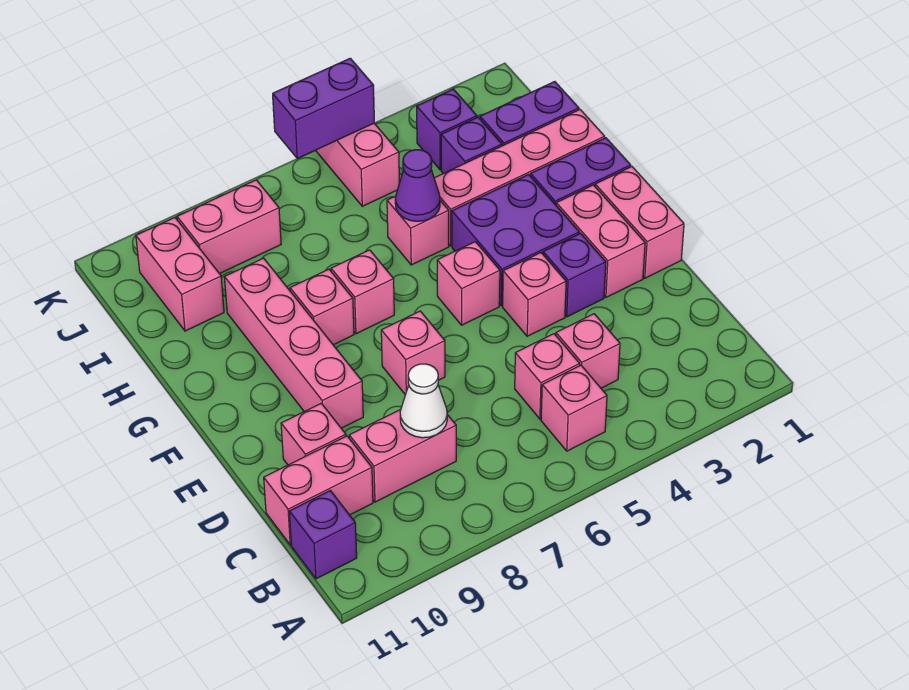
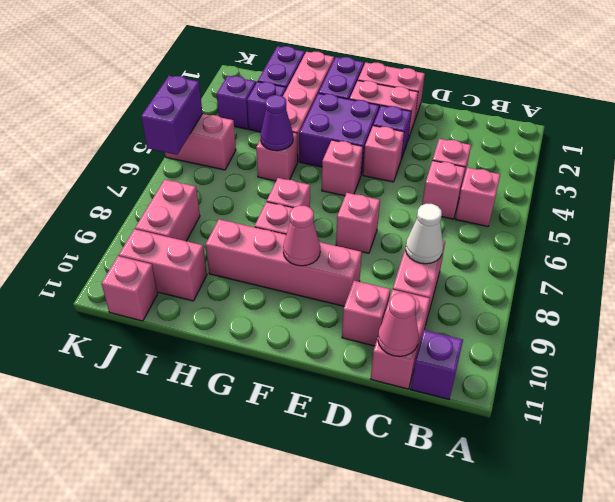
none -> pink 1x1 cone [378,293,419,356]
none -> pink 1x1 cone [283,205,320,266]
none -> pink 1x1 brick [101,256,158,321]

